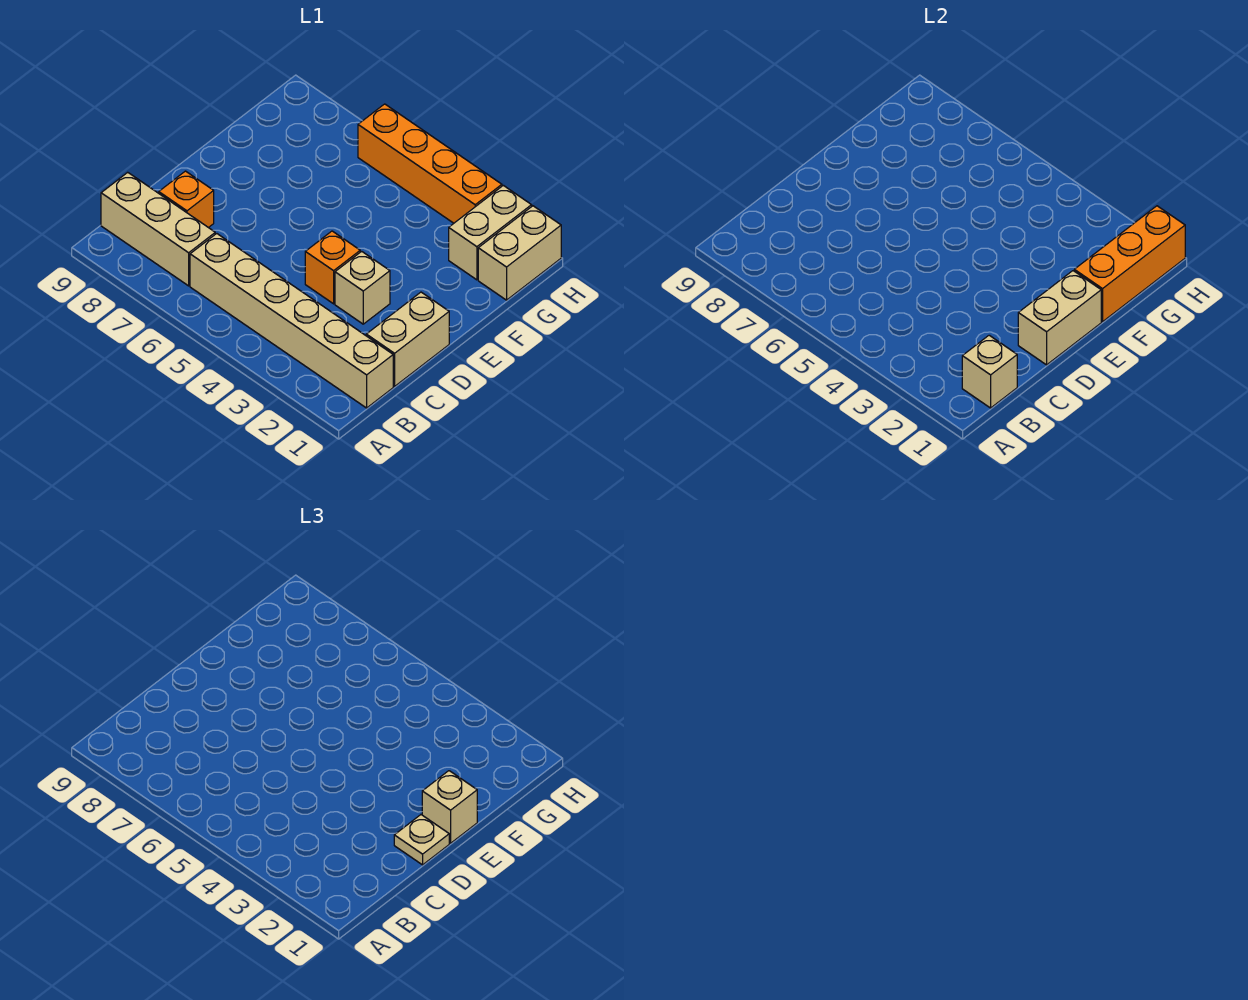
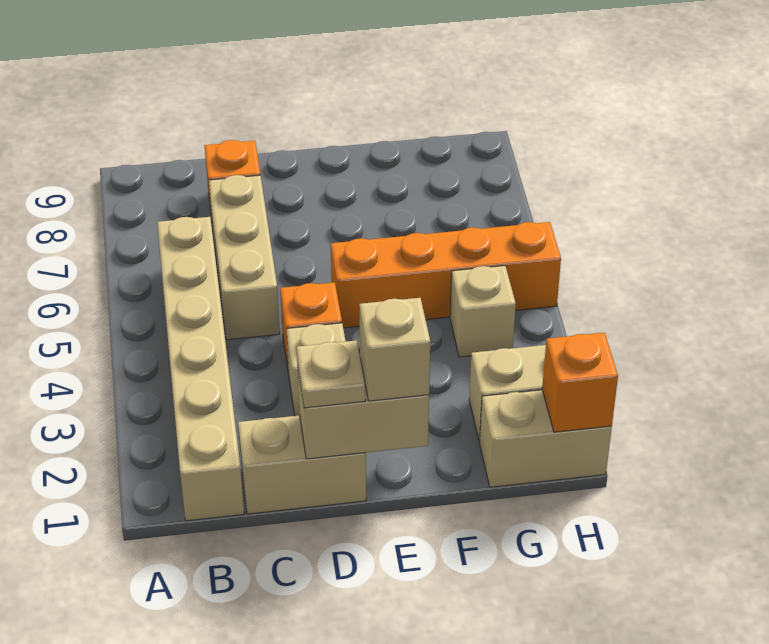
tan 1x1 brick [962,335,1017,408] -> tan 1x1 brick moved to [450,266,516,357]
tan 1x3 brick [101,172,215,286] -> tan 1x3 brick moved to [209,175,280,340]
orange 1x3 brick [1074,206,1185,322] -> orange 1x1 brick [542,333,618,432]
orange 1x4 brick [358,104,502,223] -> orange 1x4 brick turned to [331,222,561,328]

